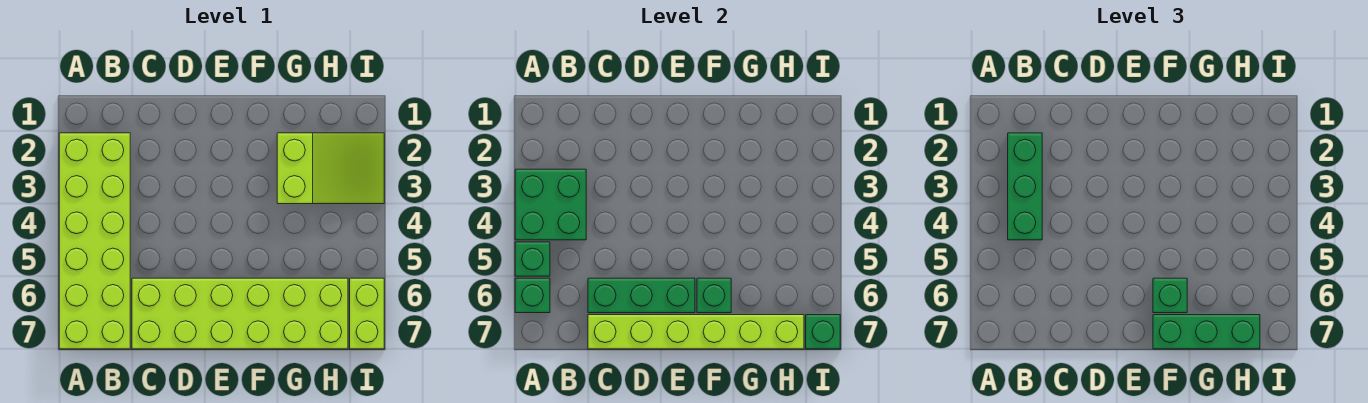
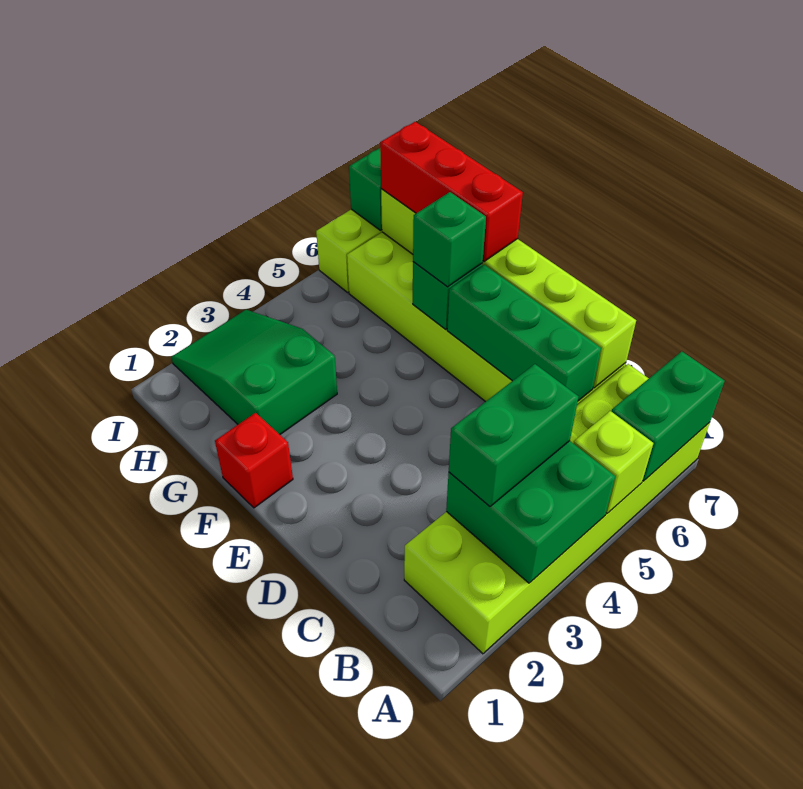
green 1x1 brick [515,242,550,276] -> lime 1x1 brick [573,411,653,513]
green 1x1 brick [515,278,550,313] -> green 1x2 brick [611,351,725,481]
green 1x3 brick [1008,133,1042,240] -> green 1x2 brick [449,364,579,506]
none -> red 1x1 brick [215,413,293,508]
green 1x3 brick [1153,315,1260,349] -> red 1x3 brick [380,122,523,261]
lime 2x3 slope [277,133,384,204] -> green 2x3 slope [171,310,337,434]

